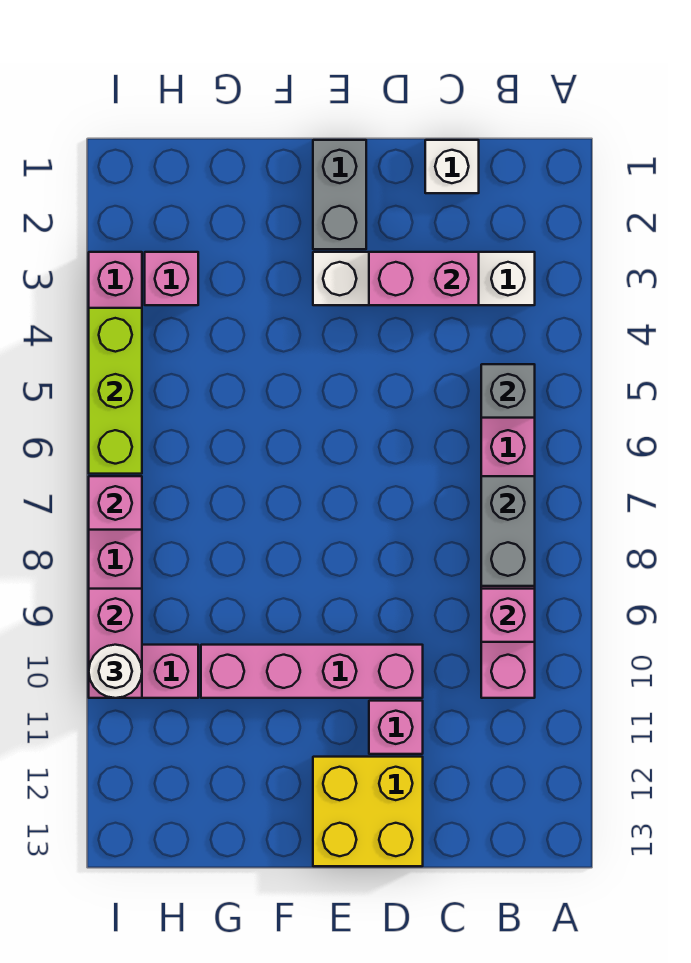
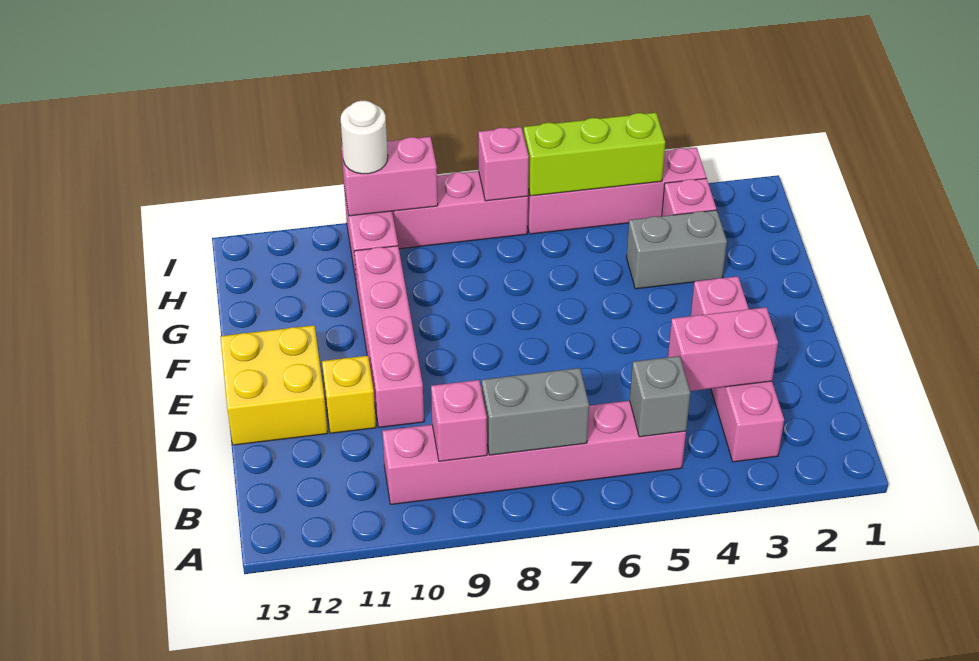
white 1x4 brick [313,252,535,305] -> pink 1x4 brick [691,276,784,462]
white 1x1 brick [425,140,479,193] -> none
pink 1x2 brick [369,252,479,305] -> pink 1x2 brick turned to [668,307,778,391]
pink 1x1 brick [369,701,423,754] -> yellow 1x1 brick [322,356,376,433]
grey 1x2 brick [313,140,366,249] -> grey 1x2 brick moved to [626,210,727,289]

